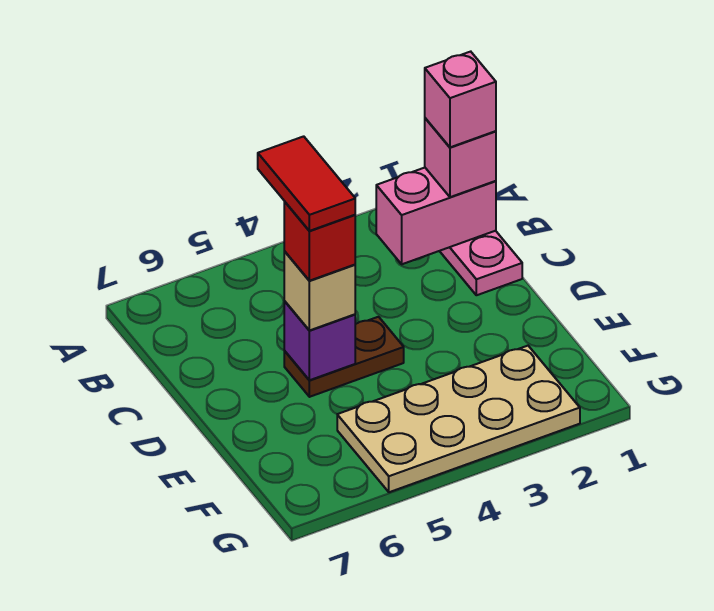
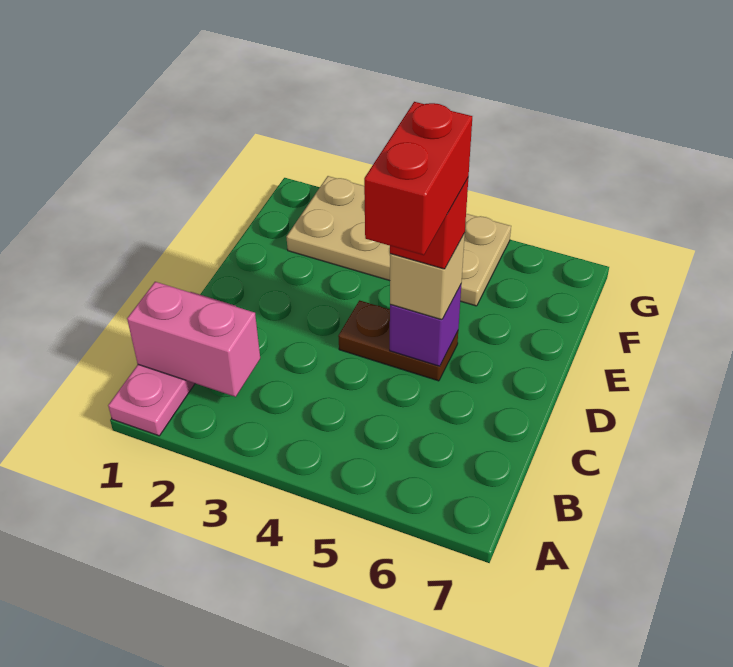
pink 1x1 brick [425,118,496,197] -> none
pink 1x1 brick [425,52,496,147] -> none
red 1x2 tile [258,136,355,231] -> red 1x2 brick [364,102,472,255]

